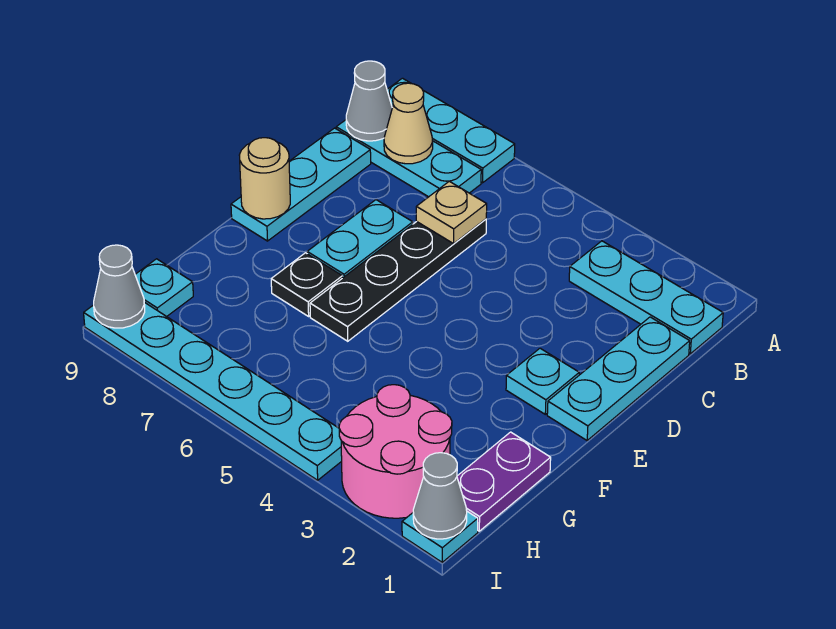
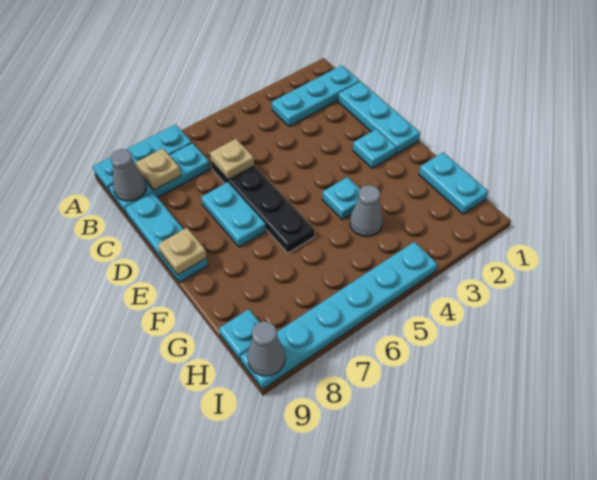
tan 1x1 cone [384,83,433,164] -> tan 1x1 plate [136,148,181,190]
tan 1x1 round brick [239,138,290,219] -> tan 1x1 plate [158,228,207,275]
black 1x1 plate [271,253,342,316] -> none
purple 1x2 plate [457,432,551,531] -> cyan 1x2 plate [419,153,488,214]
pink 2x2 round brick [339,385,452,518] -> none
cyan 1x1 plate [402,512,478,562] -> cyan 1x1 plate moved to [322,177,360,220]
grey 1x1 cone [413,453,467,539] -> grey 1x1 cone moved to [350,185,383,236]

